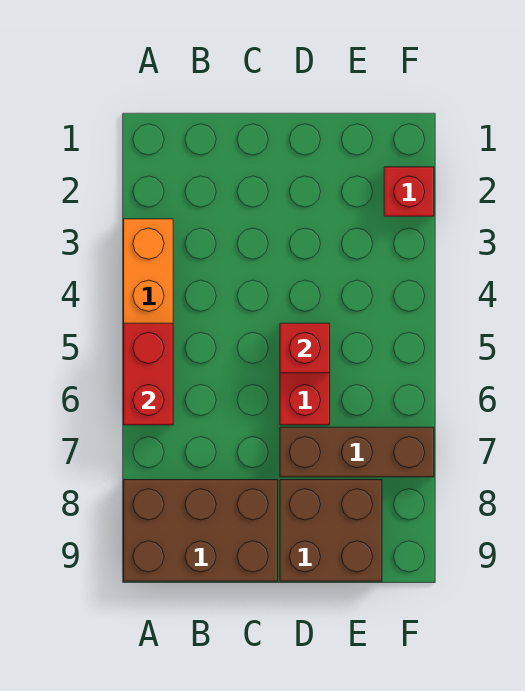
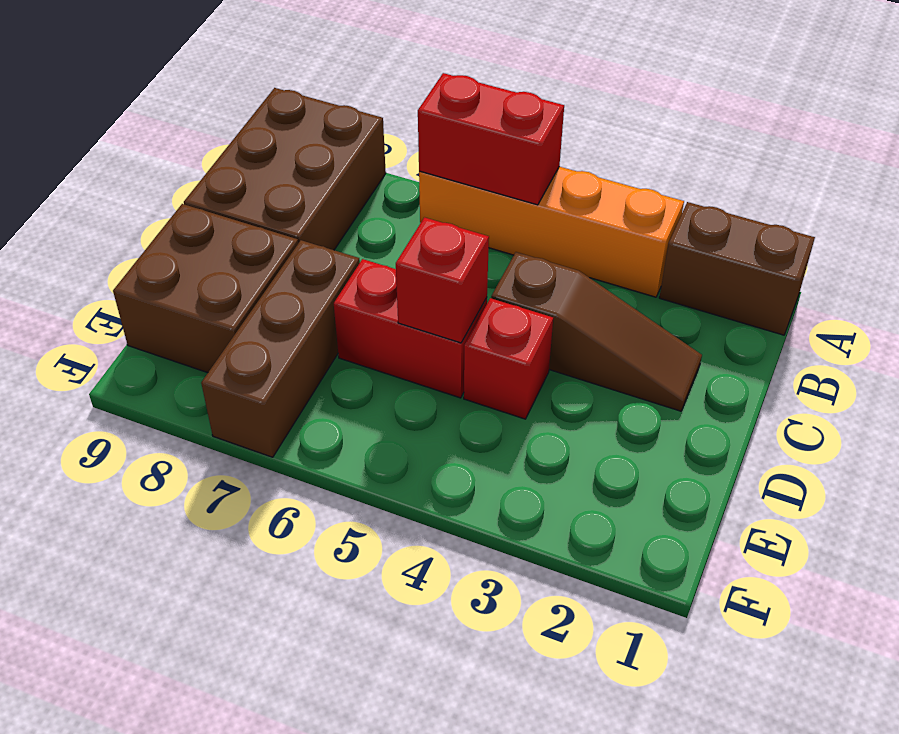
none -> brown 1x2 brick [659,202,815,335]
none -> brown 1x3 slope [491,252,702,411]
red 1x1 brick [384,167,434,216] -> red 1x1 brick moved to [464,298,553,419]

